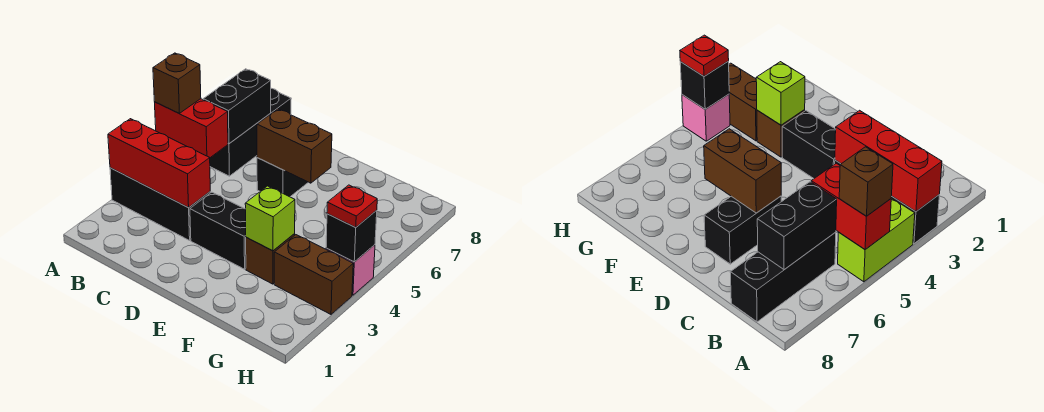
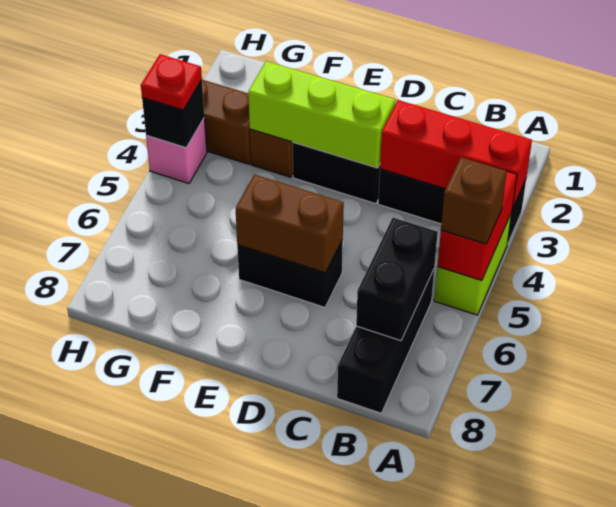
red 1x2 brick [155,99,228,158] -> red 1x2 brick turned to [437,171,517,281]
black 1x2 brick [257,158,308,197] -> black 1x2 brick turned to [237,239,343,307]
lime 1x1 brick [245,186,295,251] -> lime 1x3 brick [248,61,395,168]

